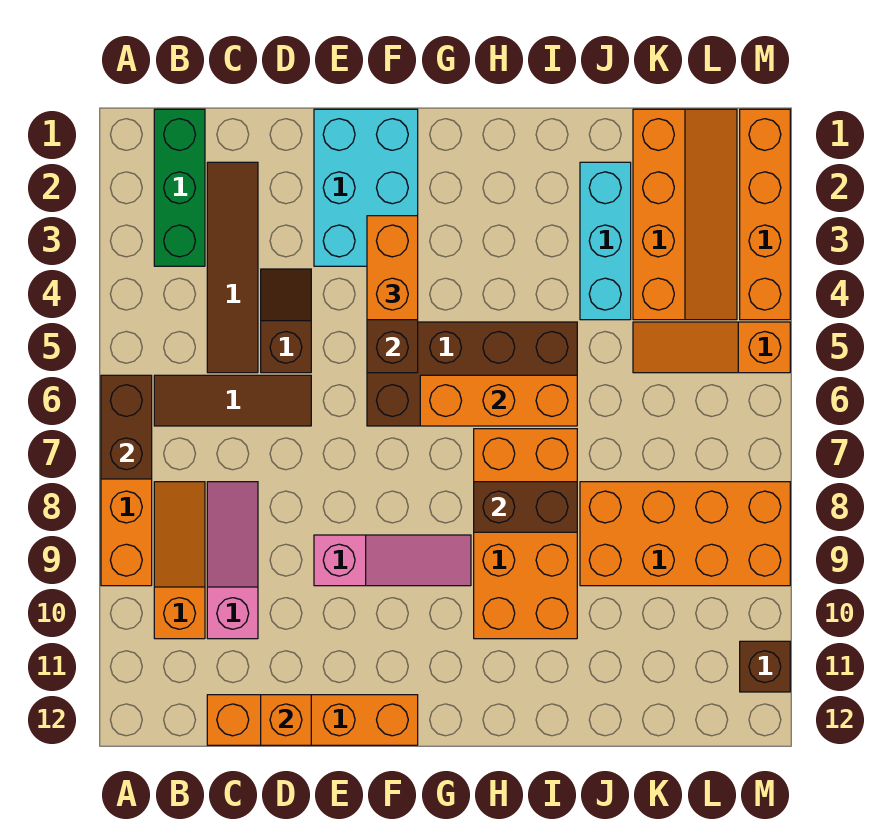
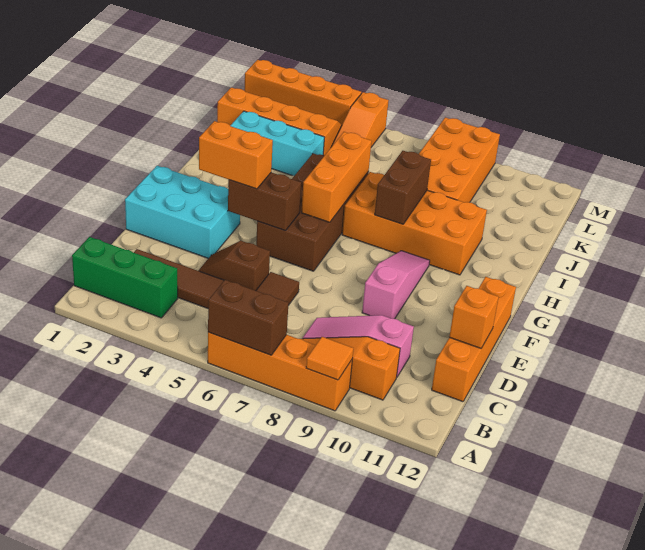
none -> orange 1x1 tile [306,337,354,380]
brown 1x1 brick [740,641,790,692] -> none

